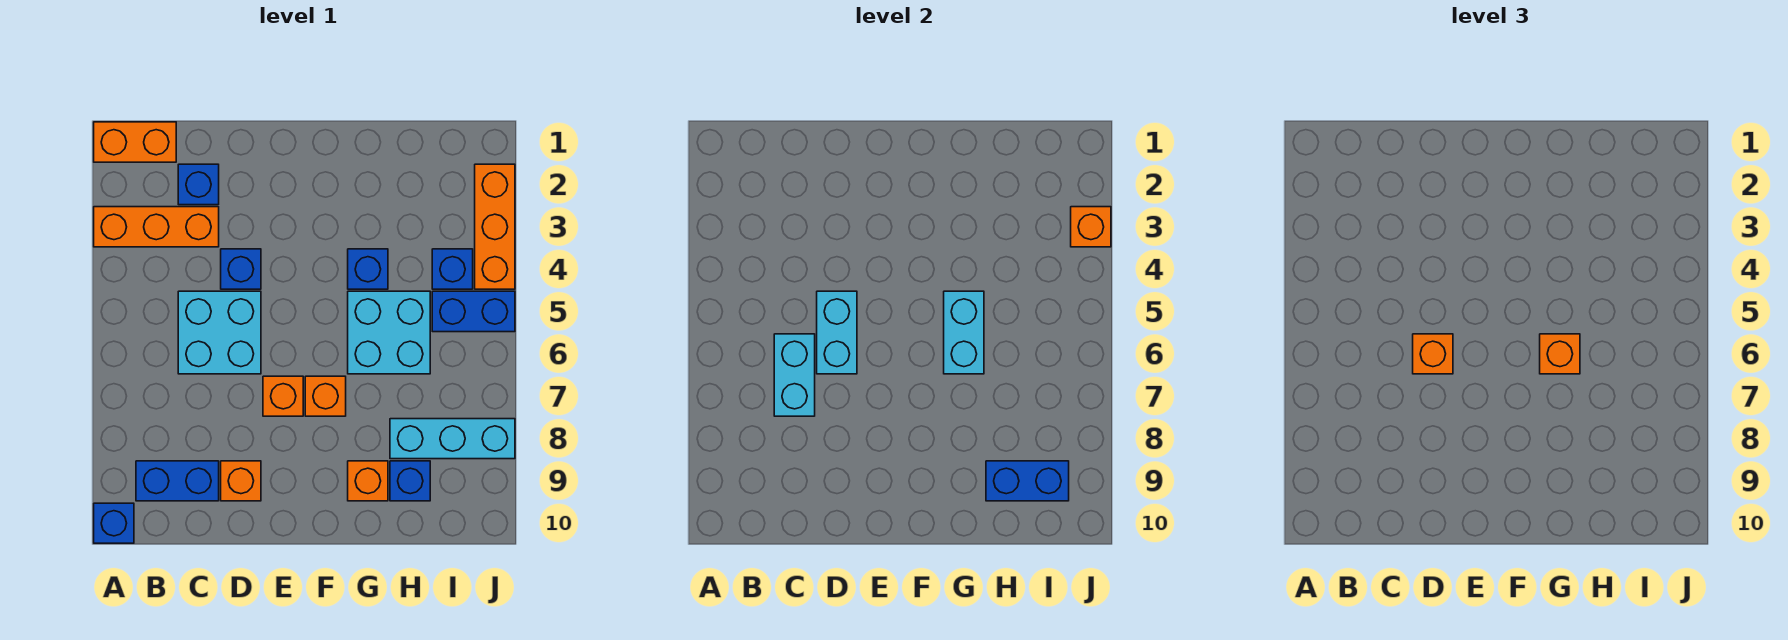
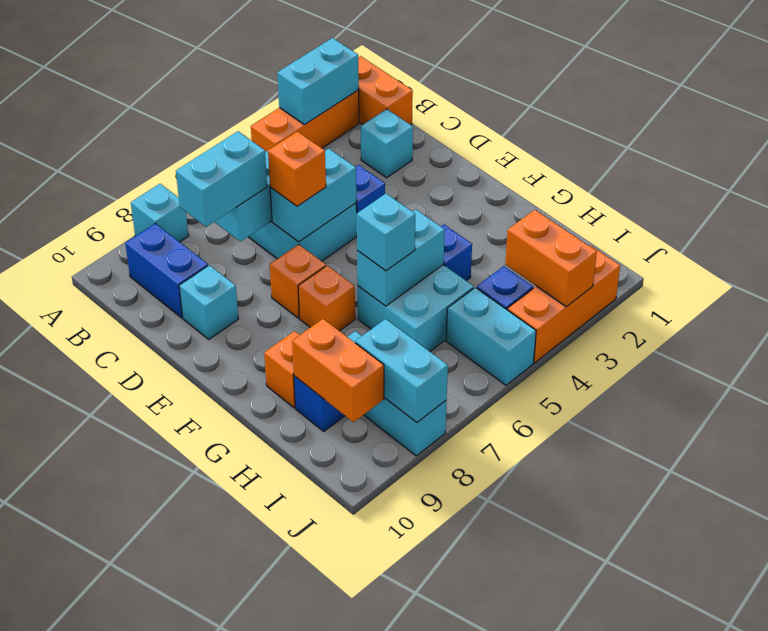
none -> cyan 1x2 brick [277,38,359,124]
orange 1x3 brick [94,207,219,247] -> orange 1x3 brick turned to [251,90,359,152]
none -> cyan 1x1 brick [131,184,188,242]
blue 1x1 brick [94,503,134,543] -> none
blue 1x1 brick [178,164,219,205] -> cyan 1x1 brick [361,109,413,178]
none -> cyan 1x2 brick [176,131,267,227]
orange 1x1 brick [221,461,261,501] -> cyan 1x1 brick [179,265,238,339]
orange 1x1 brick [1540,334,1580,374] -> cyan 1x1 brick [357,194,415,271]
blue 1x2 brick [986,461,1069,501] -> orange 1x2 brick [292,319,384,422]
blue 1x2 brick [432,291,515,332] -> cyan 1x2 brick [446,287,536,385]
none -> cyan 1x2 brick [355,319,448,422]
orange 1x1 brick [1071,207,1111,247] -> orange 1x2 brick [505,210,597,307]

